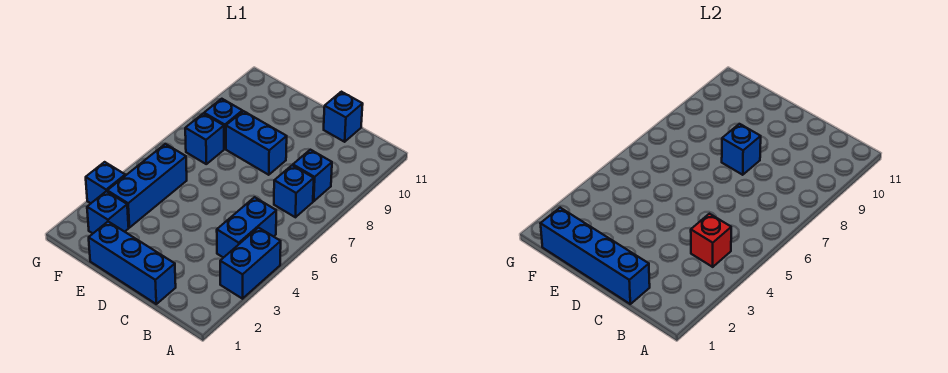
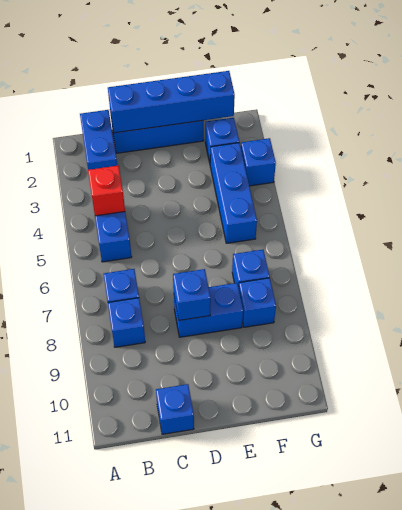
blue 1x2 brick [220,228,281,299] -> blue 1x2 brick moved to [80,110,117,170]

